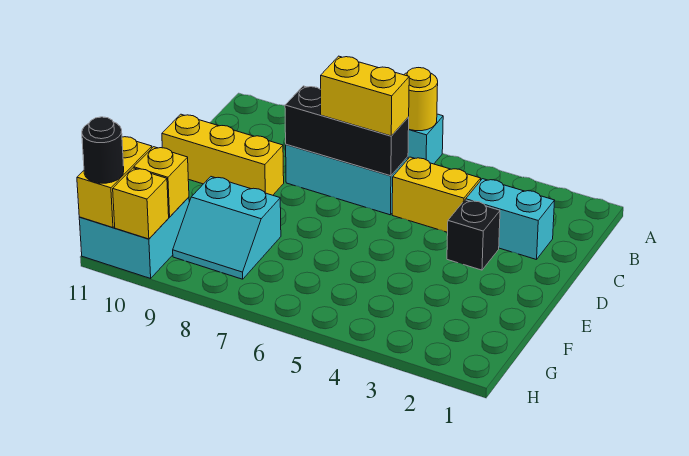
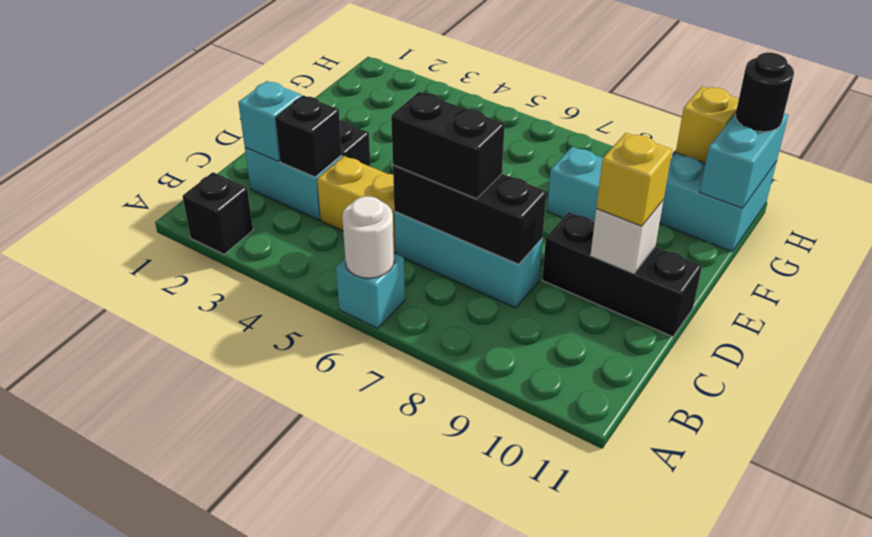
none -> black 1x1 brick [183,172,253,254]
yellow 1x1 round brick [404,68,438,131] -> white 1x1 round brick [342,196,394,278]
none -> cyan 1x1 brick [238,81,302,161]
none -> black 1x1 brick [275,95,342,177]
yellow 1x2 brick [321,56,409,136] -> black 1x2 brick [391,92,505,199]
yellow 1x3 brick [162,114,284,195] -> black 1x3 brick [542,212,702,337]
none -> white 1x1 brick [591,201,663,273]
yellow 1x1 brick [134,147,189,217] -> yellow 1x1 brick moved to [596,133,672,226]
yellow 1x2 brick [77,137,152,227] -> cyan 1x2 brick [700,113,788,208]

